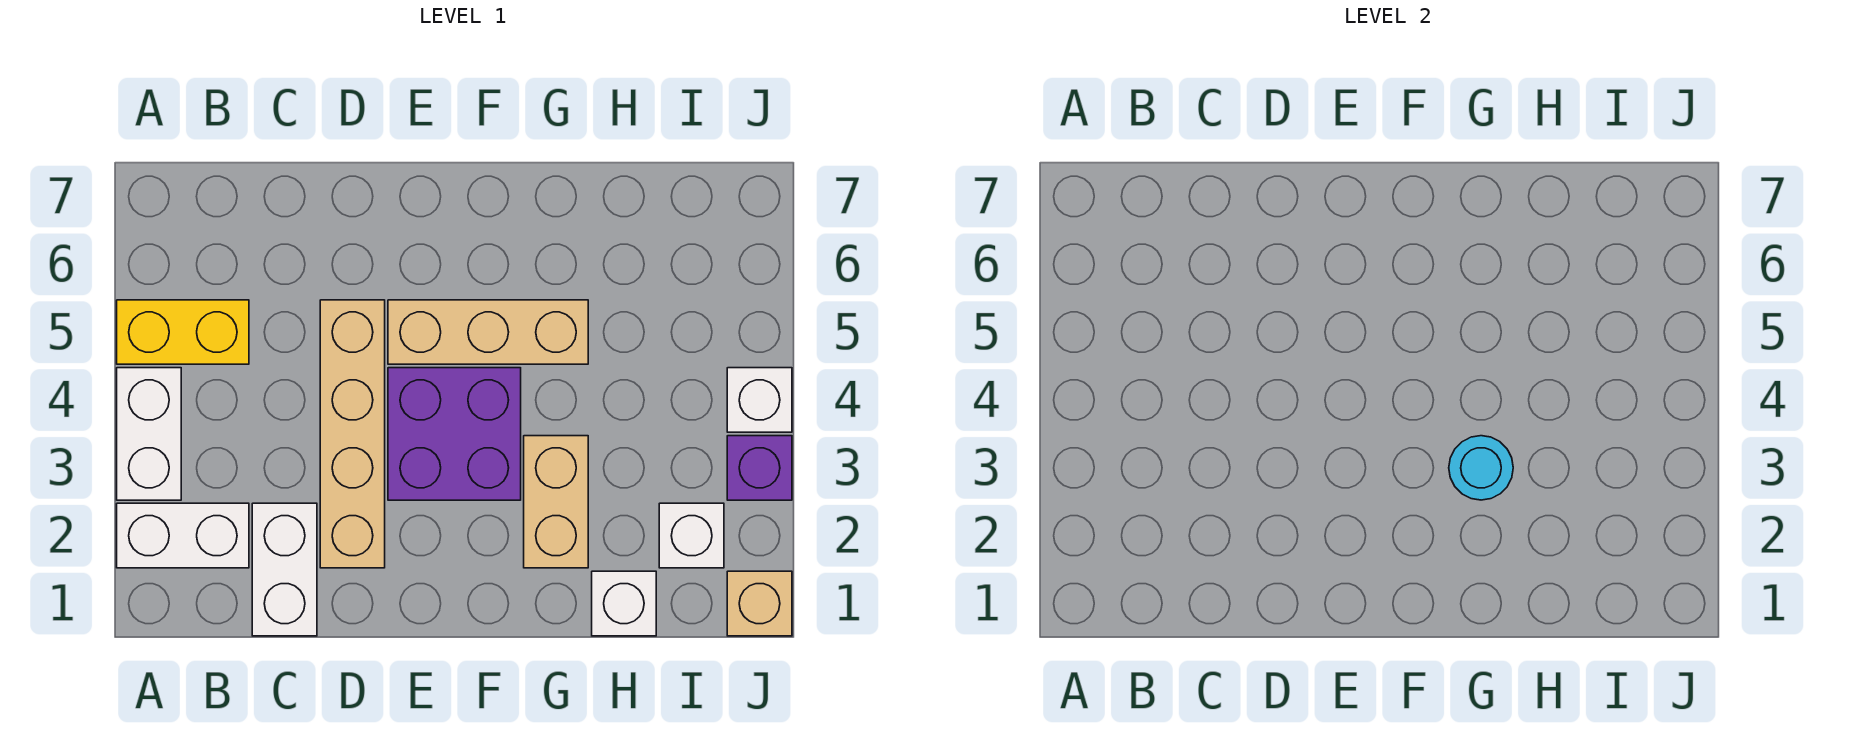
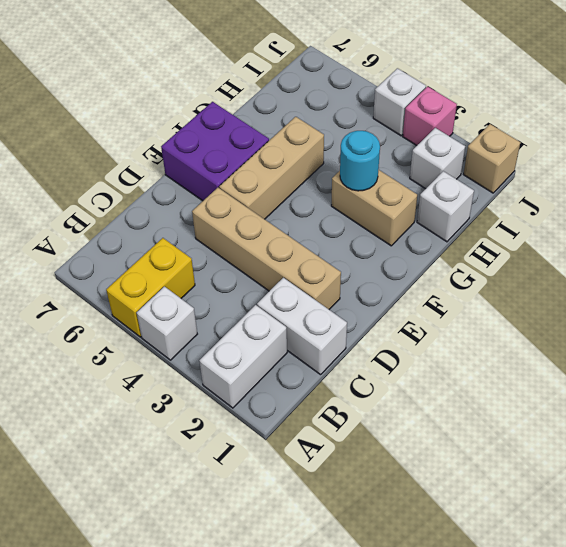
white 1x2 brick [117,368,181,500] -> white 1x1 brick [137,287,197,360]
purple 2x2 brick [388,368,521,500] -> purple 2x2 brick moved to [161,102,269,201]
purple 1x1 brick [727,436,792,500] -> pink 1x1 brick [403,86,457,145]

